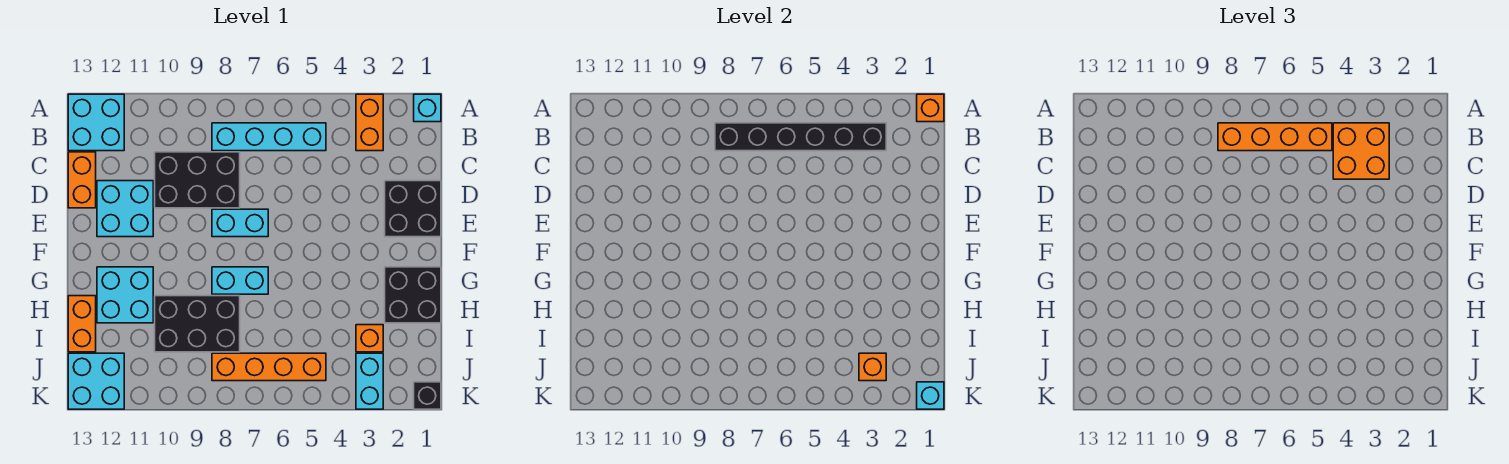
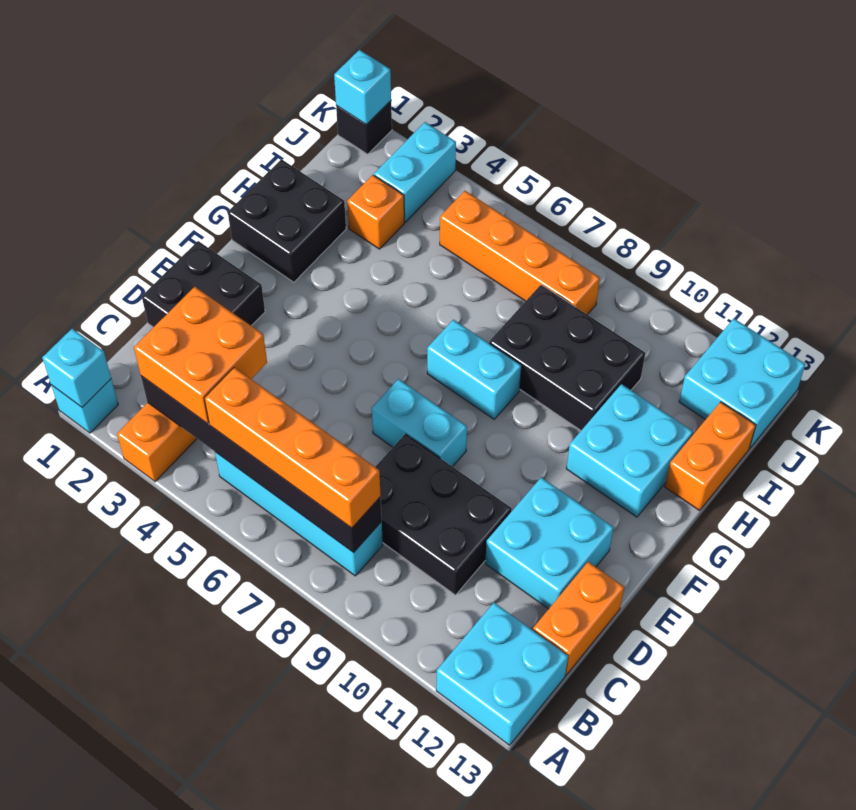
orange 1x1 brick [917,94,944,122] -> cyan 1x1 brick [42,329,111,407]
orange 1x1 brick [859,353,886,381] -> none

